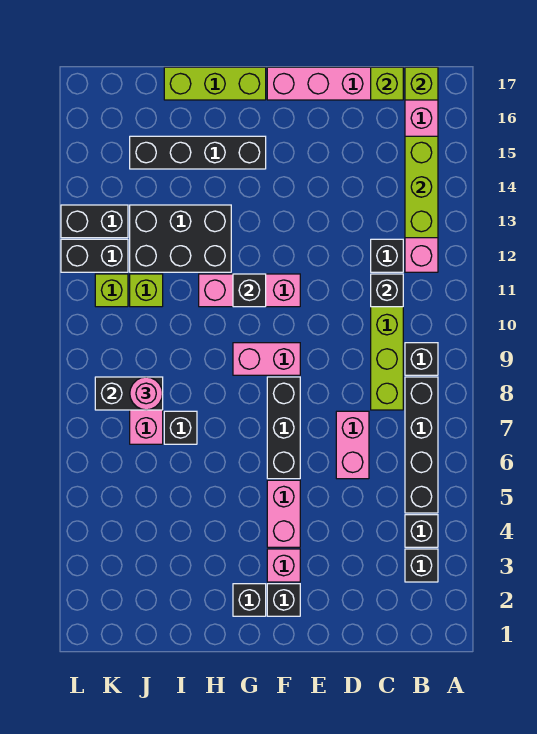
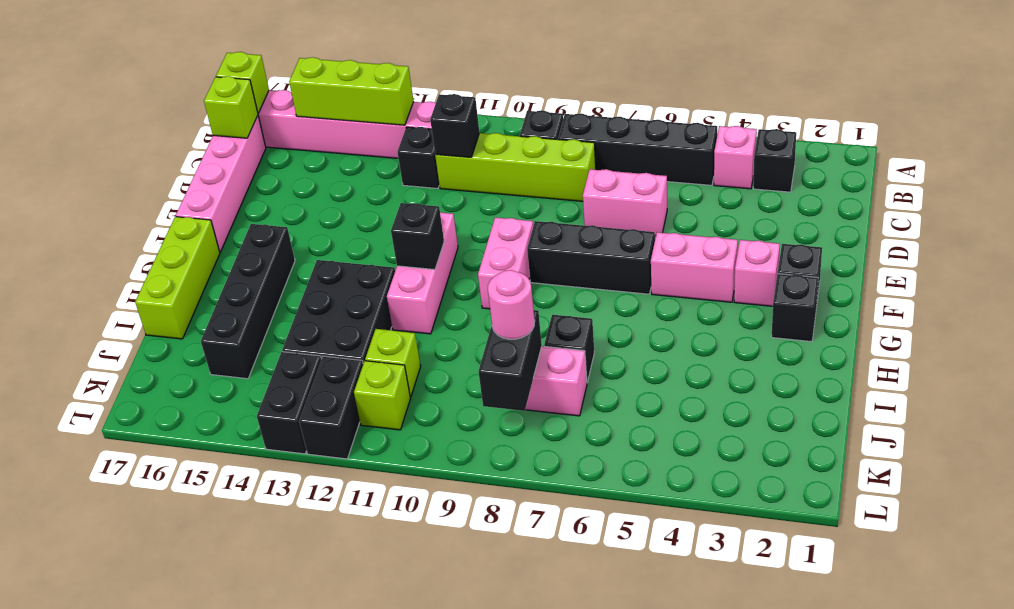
black 1x1 brick [405,515,438,547] -> pink 1x1 brick [714,126,757,189]

